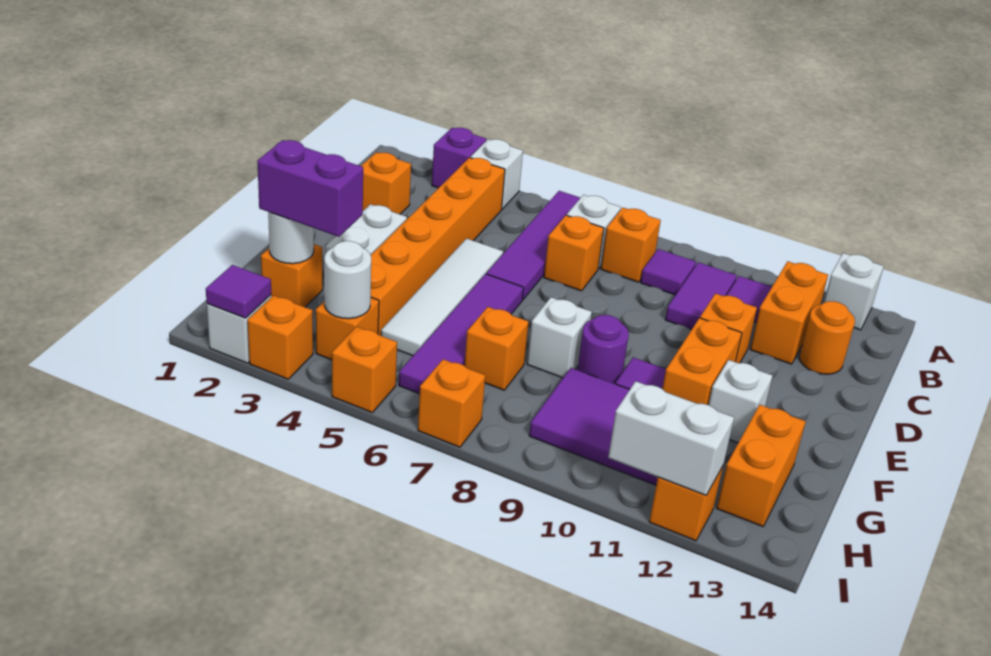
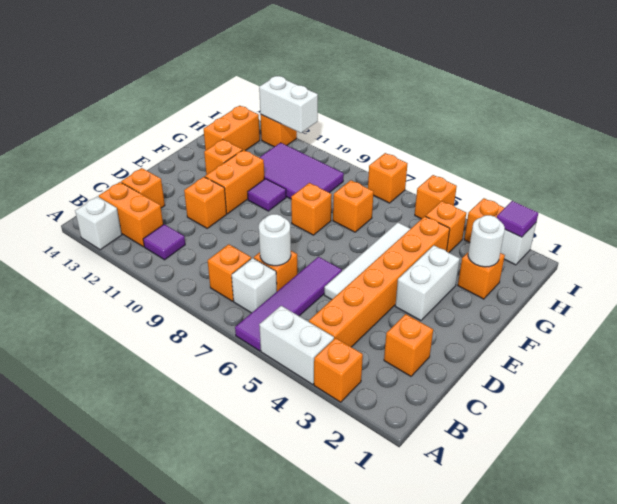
purple 1x1 brick [432,128,486,188] -> orange 1x1 brick [314,338,363,402]
white 1x1 brick [470,139,523,209] -> white 1x2 brick [259,306,334,384]
purple 1x1 tile [641,249,696,295] -> none
purple 1x2 tile [665,262,737,329] -> none
orange 1x2 brick [750,261,828,364] -> orange 1x2 brick turned to [99,182,163,247]
orange 1x1 round brick [799,301,855,374] -> orange 1x1 brick [121,168,165,208]
purple 1x4 tile [399,274,524,394] -> none
white 1x1 brick [527,297,592,378] -> orange 1x1 brick [291,183,332,235]
purple 1x1 round brick [577,315,629,384] -> none
white 1x1 brick [709,360,773,443] -> orange 1x1 brick [204,139,242,175]
purple 1x2 brick [257,140,363,237] -> none
white 1x1 round brick [324,241,371,319] -> white 1x1 round brick moved to [259,214,291,266]

